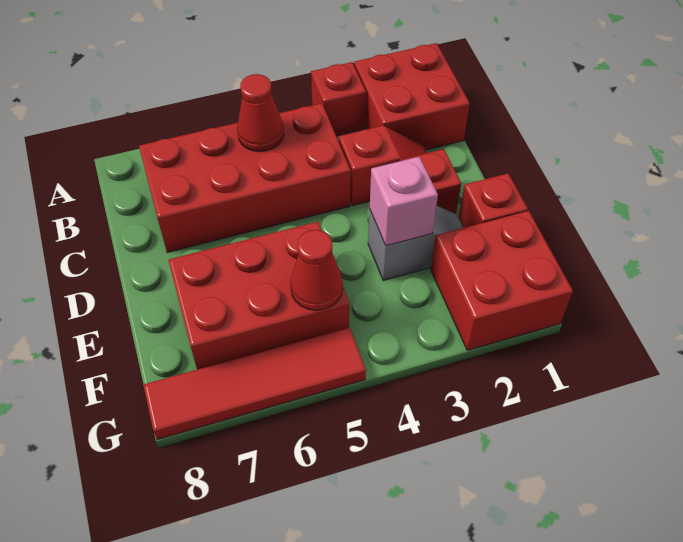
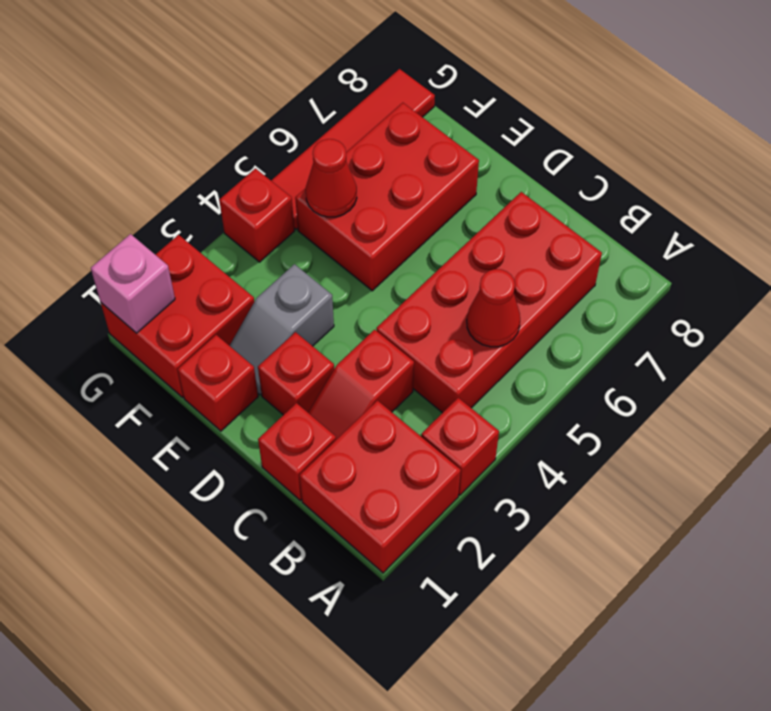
none -> red 1x1 brick [258,403,336,500]
pink 1x1 brick [370,157,438,246] -> pink 1x1 brick moved to [91,234,175,333]
none -> red 1x1 brick [219,168,295,262]

